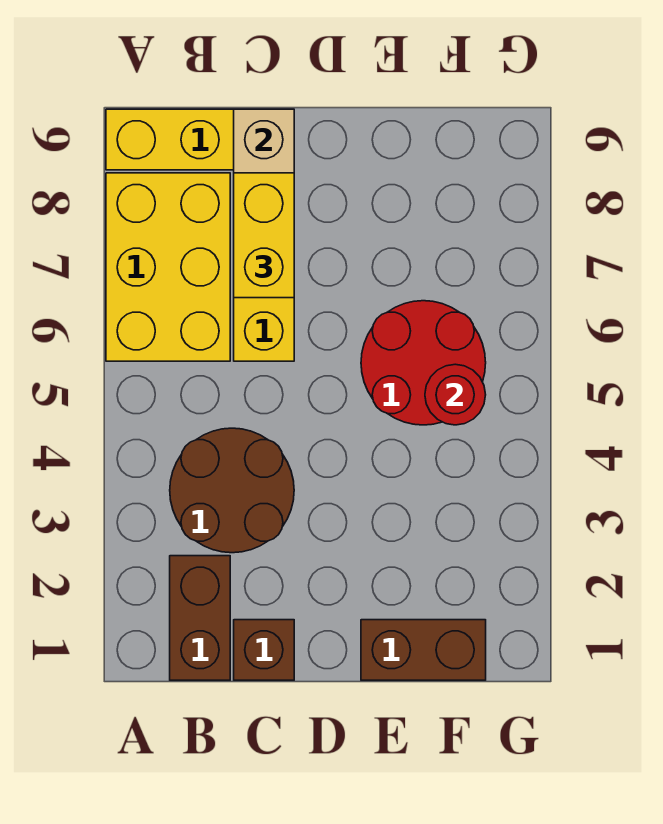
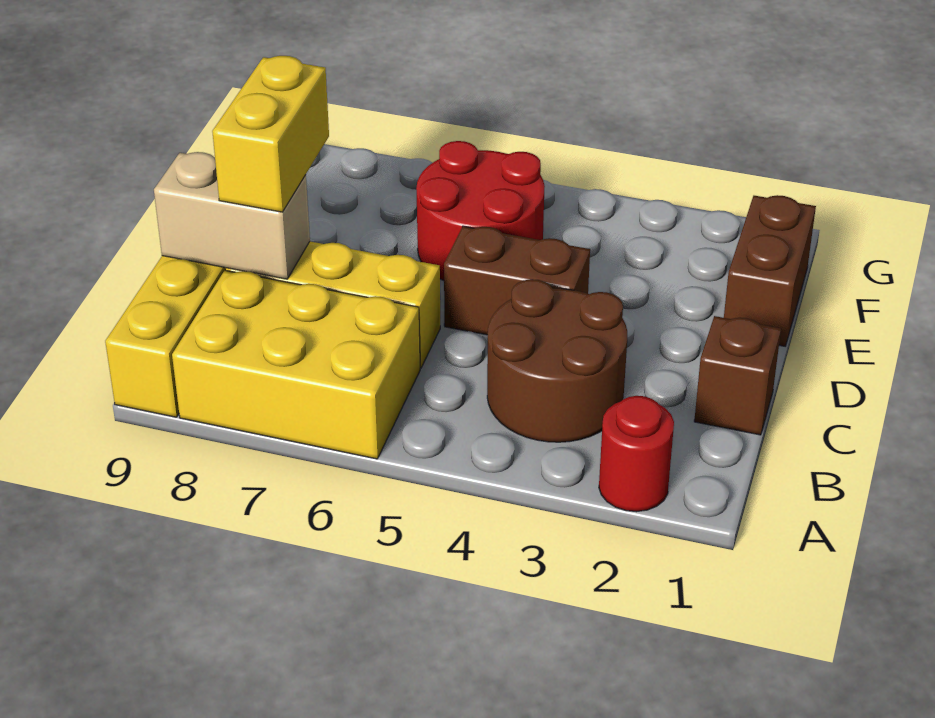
brown 1x2 brick [170,556,230,680] -> brown 1x2 brick moved to [444,226,590,335]
yellow 1x2 brick [234,173,294,298] -> yellow 1x2 brick turned to [212,56,329,212]
red 1x1 round brick [425,364,486,425] -> red 1x1 round brick moved to [599,396,674,512]

